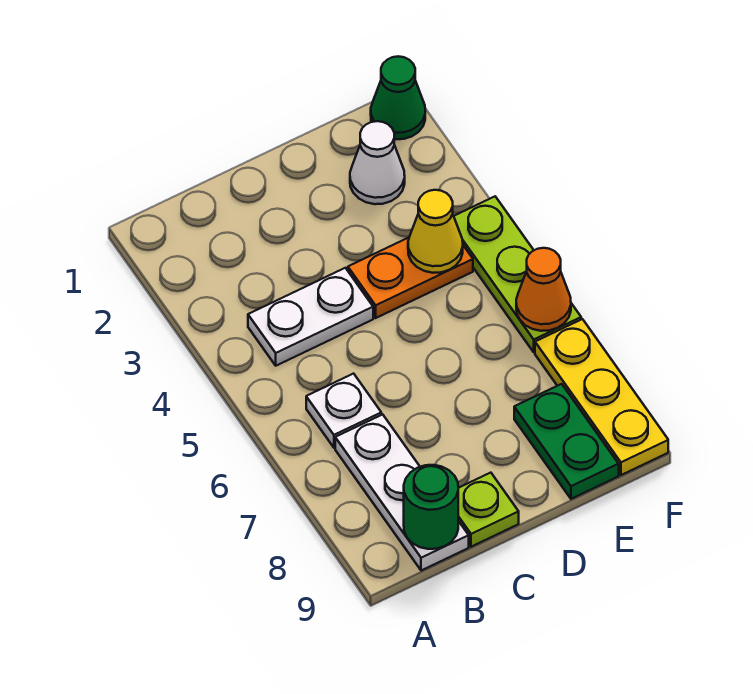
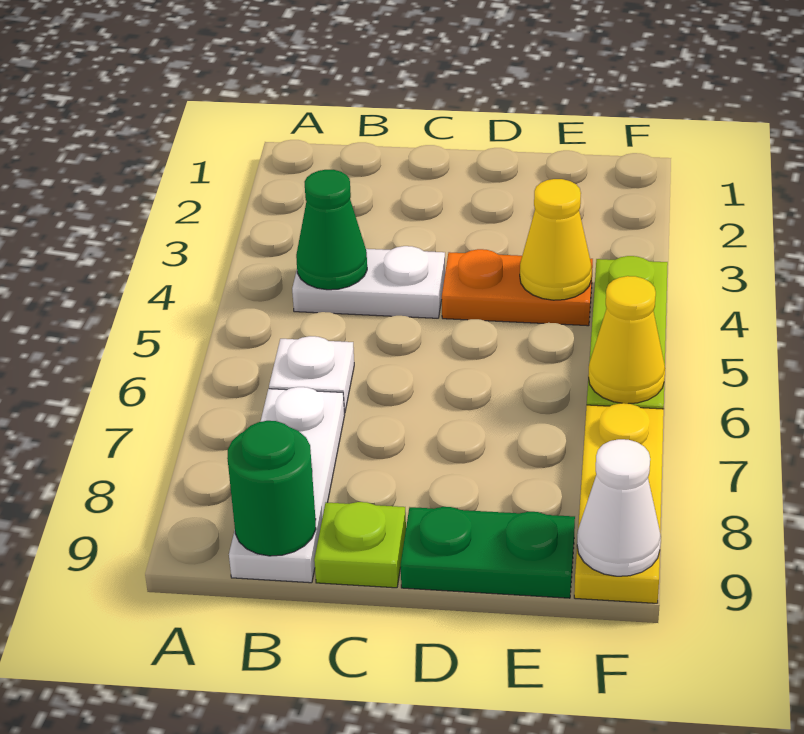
white 1x1 cone [350,121,405,204] -> white 1x1 cone moved to [577,439,661,576]
green 1x2 plate [514,384,619,499] -> green 1x2 plate turned to [401,507,575,598]
green 1x1 cone [371,56,425,139] -> green 1x1 cone moved to [296,170,367,290]
orange 1x1 cone [516,248,571,331] -> yellow 1x1 cone [588,276,665,404]

